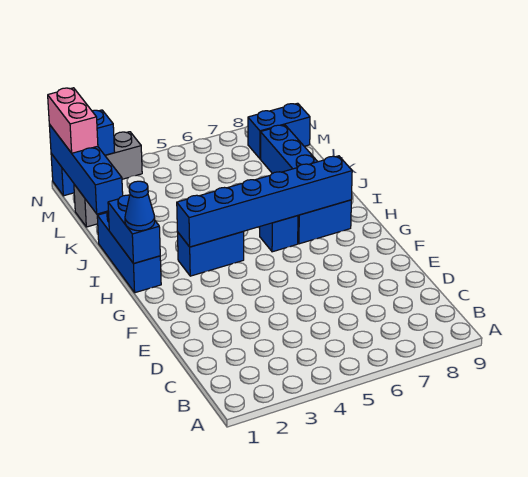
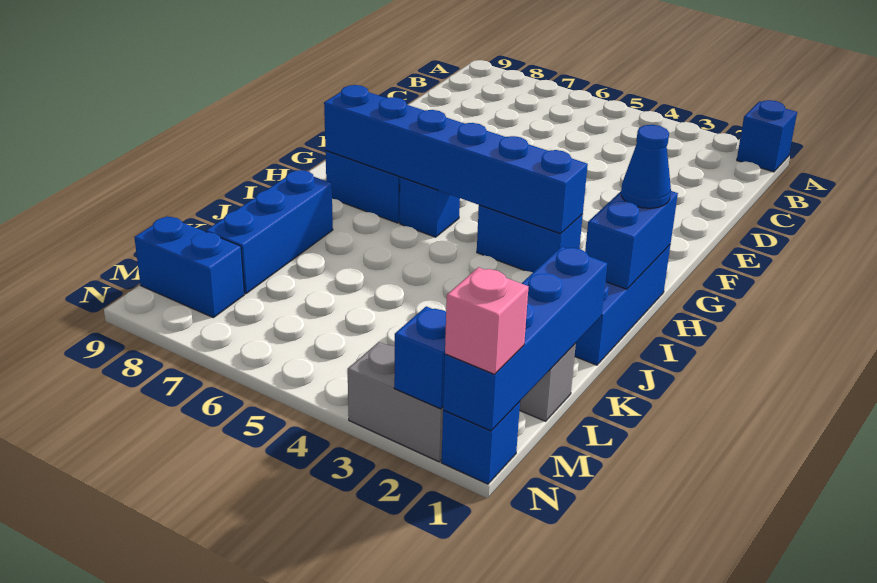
none -> blue 1x1 brick [737,100,797,172]
pink 1x2 brick [48,88,98,153] -> pink 1x1 brick [445,267,528,374]

